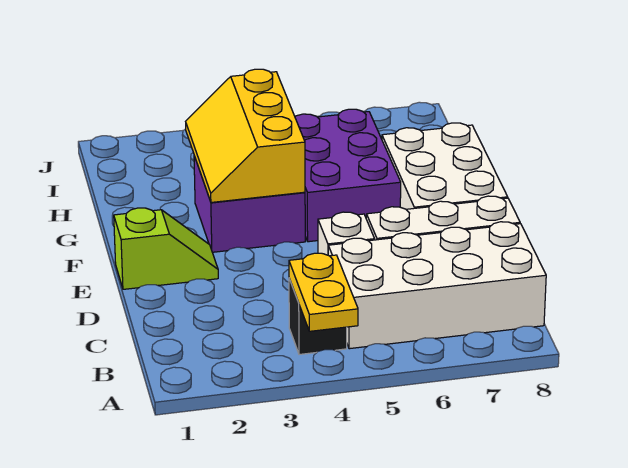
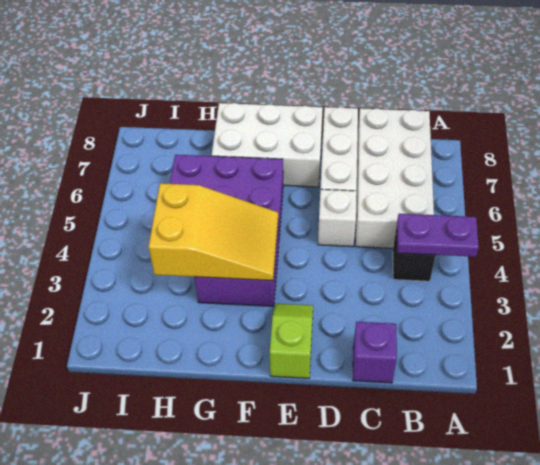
yellow 1x2 plate [289,253,358,331] -> purple 1x2 plate [397,214,479,257]
none -> purple 1x1 brick [353,322,397,383]
yellow 2x3 slope [186,69,305,202] -> yellow 2x3 slope turned to [148,183,278,281]

